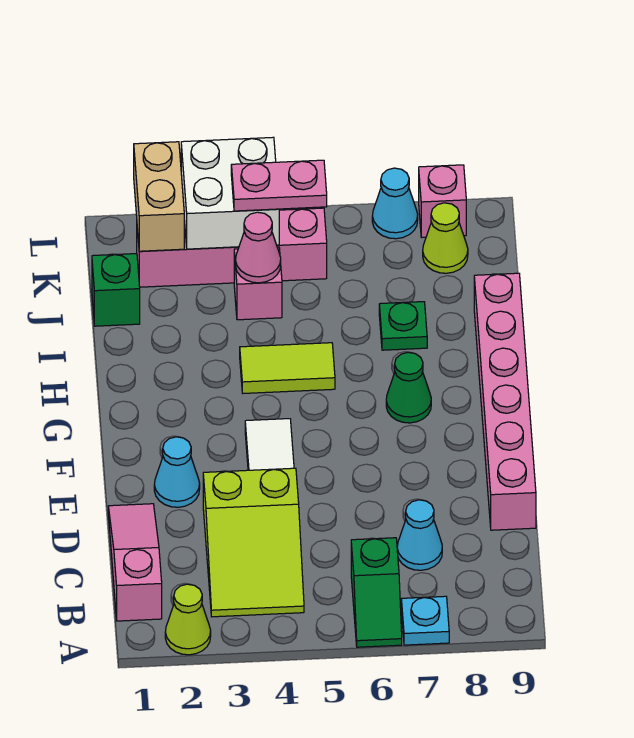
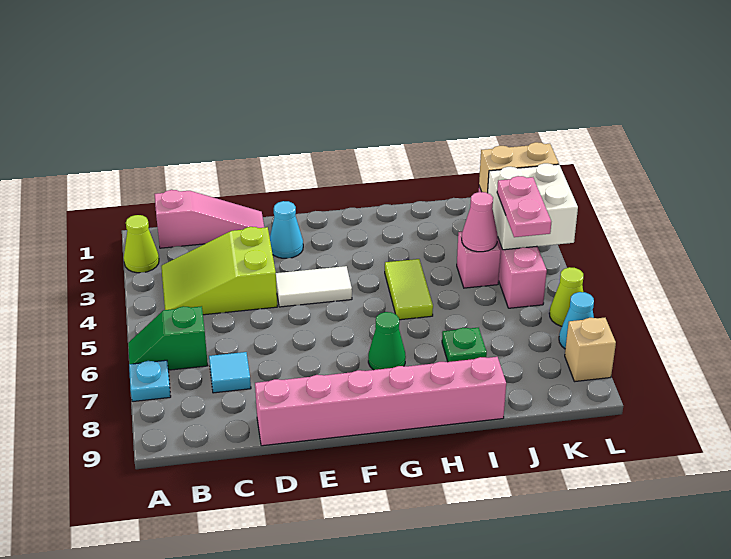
cyan 1x1 cone [397,500,442,570] -> cyan 1x1 tile [209,352,251,393]
green 1x1 brick [92,254,140,326] -> none
lime 1x1 cone [423,203,468,273] -> lime 1x1 cone moved to [549,267,583,326]
pink 1x1 brick [419,165,466,237] -> tan 1x1 brick [565,318,616,382]

